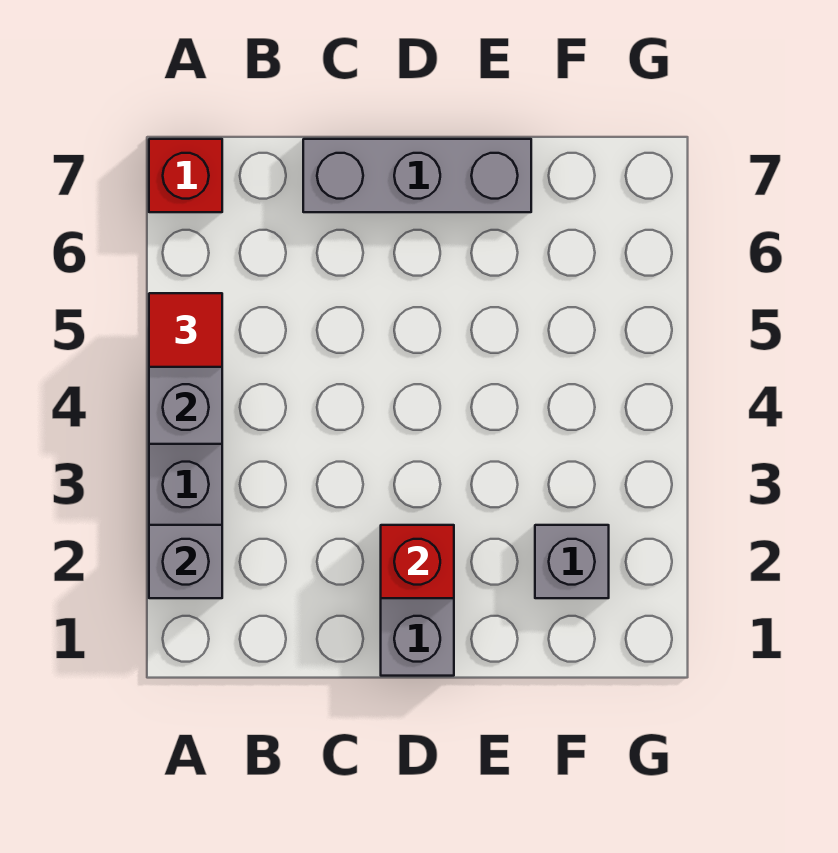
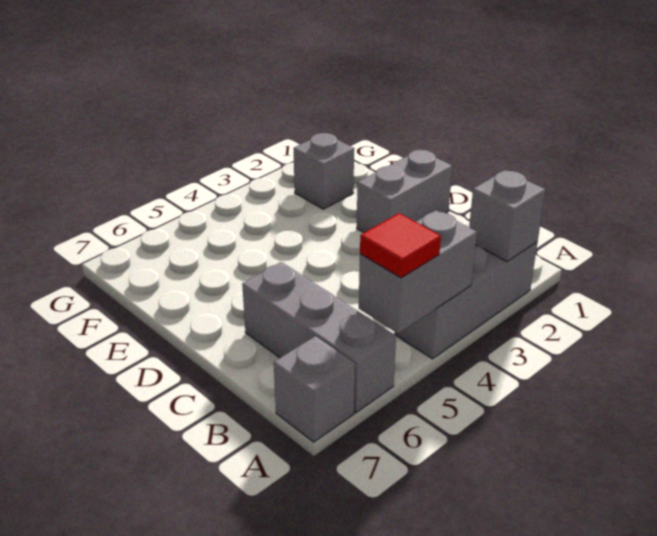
red 1x1 brick [149,139,222,212] -> grey 1x1 brick [274,336,355,442]
grey 1x3 brick [303,139,531,212] -> grey 1x3 brick moved to [242,262,396,413]
red 1x1 brick [381,525,454,598] -> none

